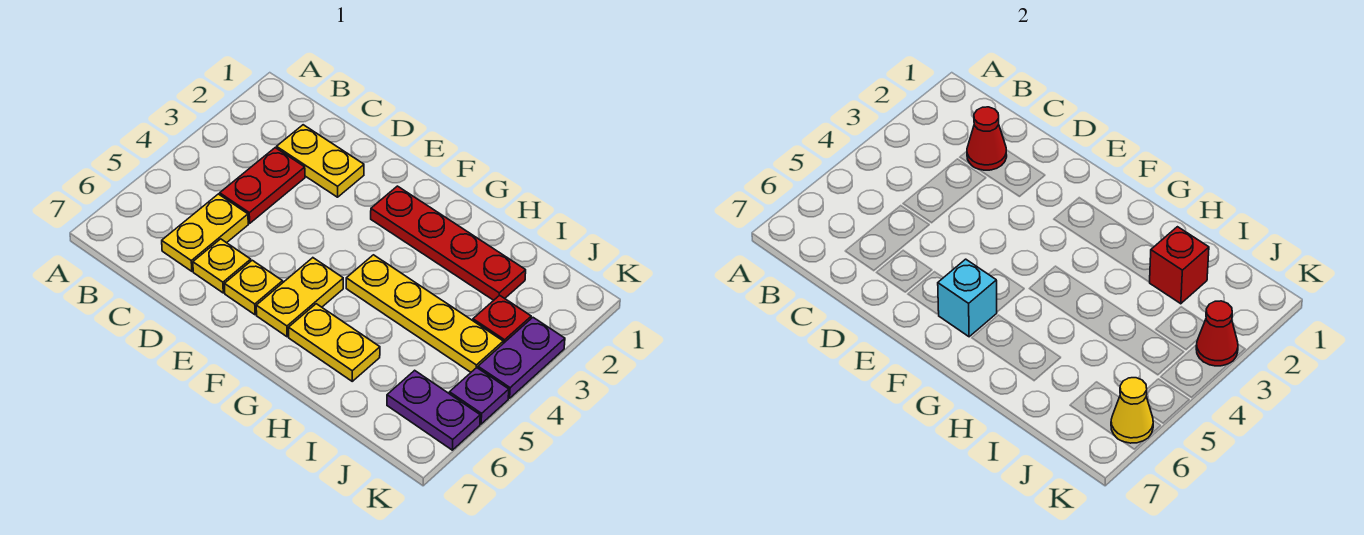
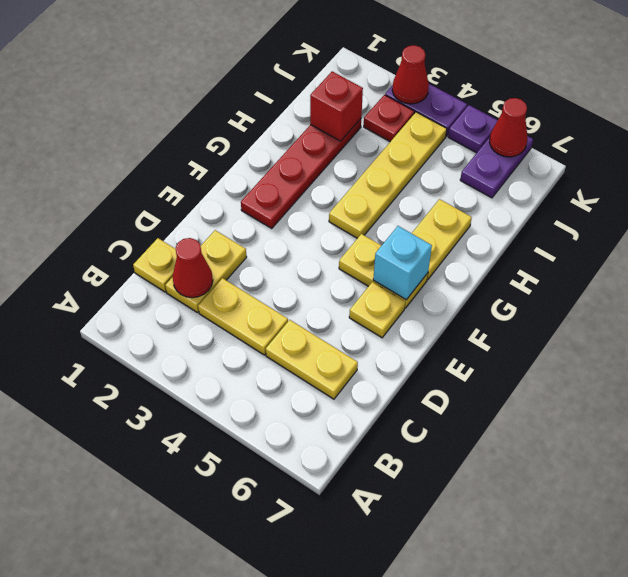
red 1x2 plate [220,148,305,223] -> yellow 1x2 plate [198,278,288,355]
yellow 1x1 plate [193,239,251,293] -> yellow 1x1 plate moved to [133,238,177,292]
yellow 1x1 cone [1111,378,1153,443] -> red 1x1 cone [490,98,527,157]

